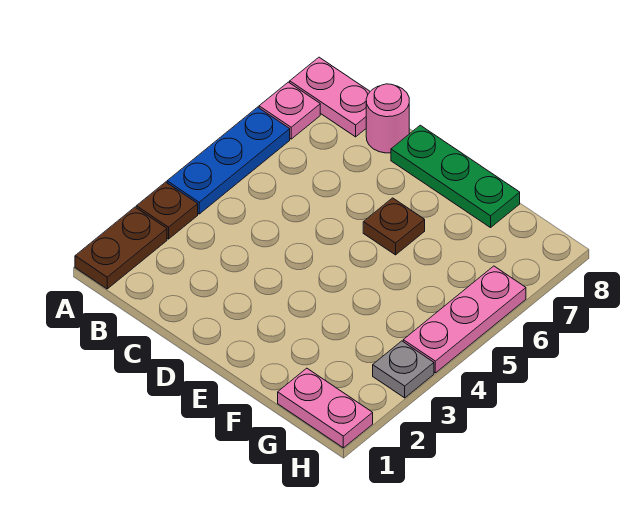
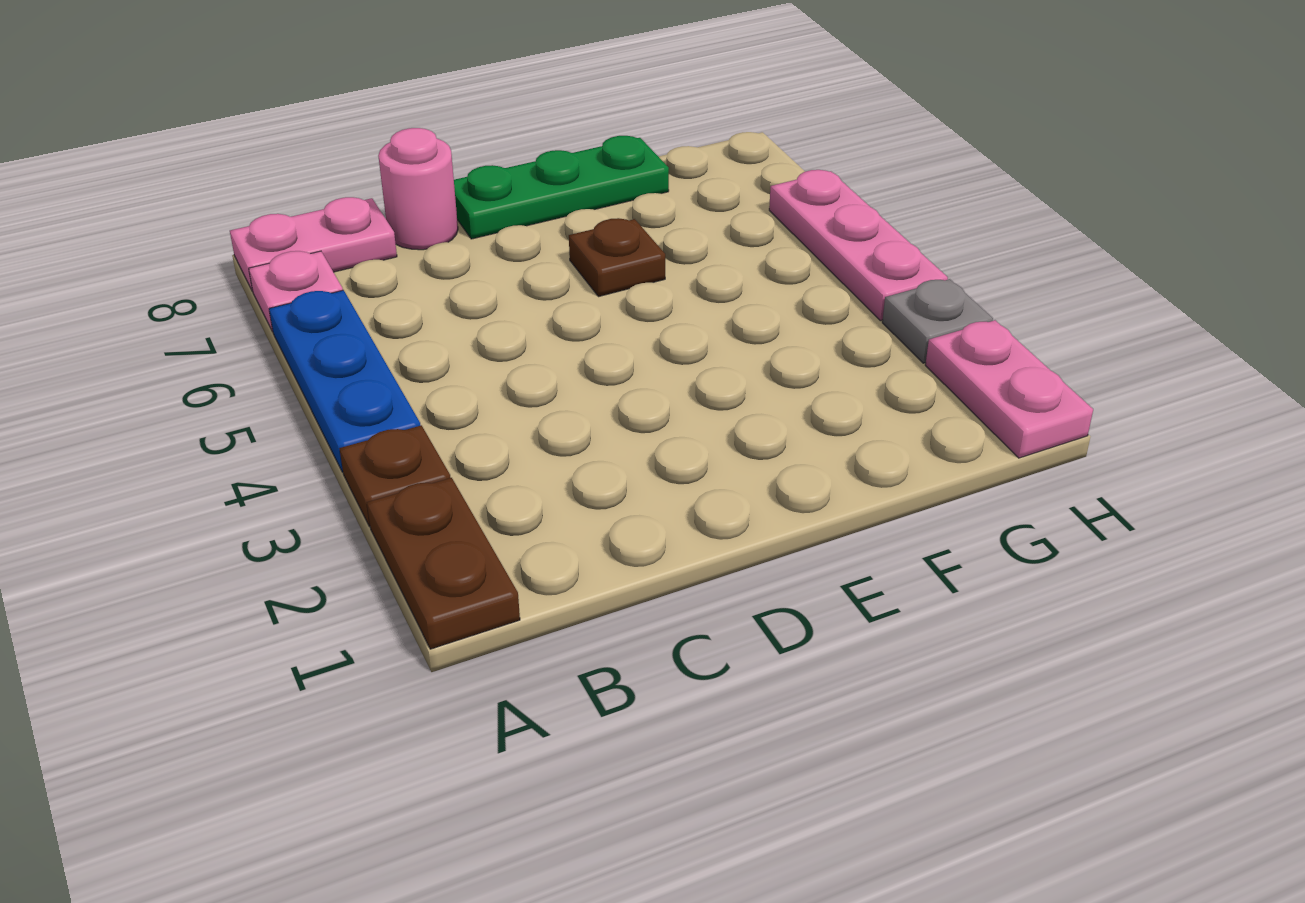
pink 1x2 plate [278,368,373,448] -> pink 1x2 plate turned to [925,320,1093,458]

